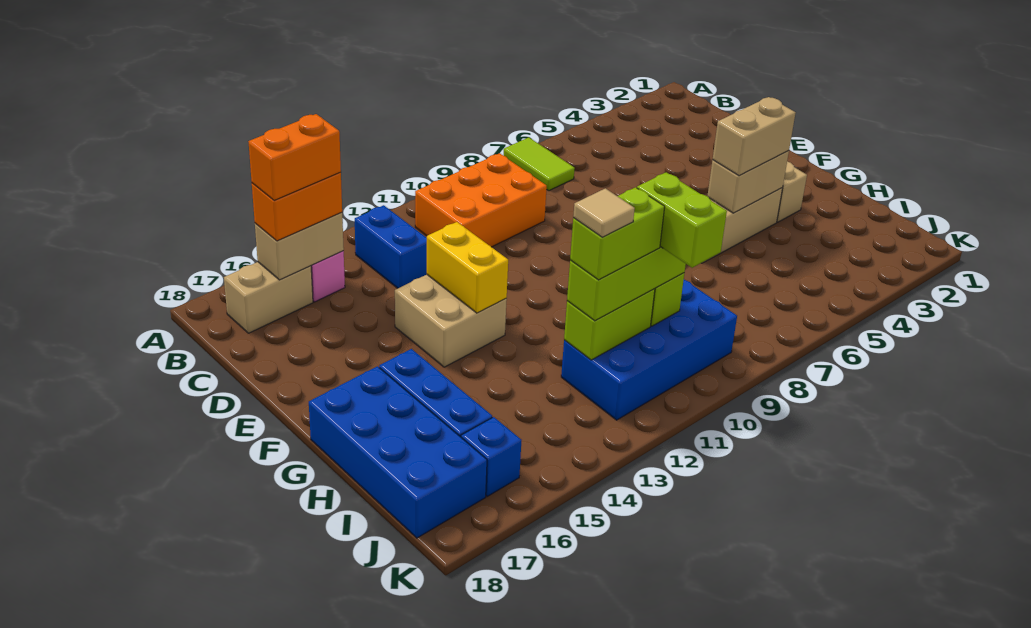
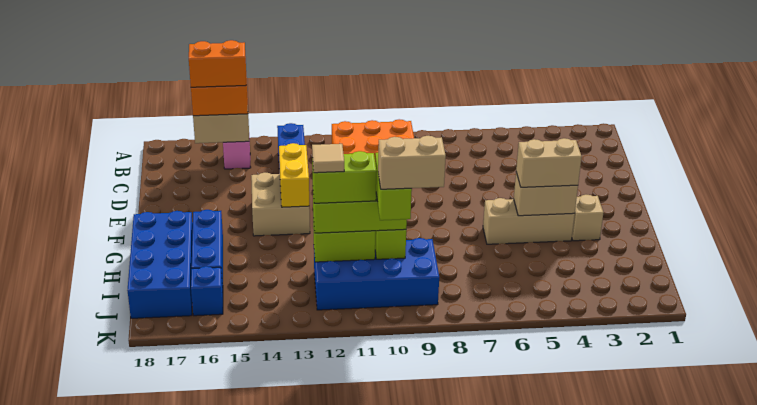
lime 1x2 tile [504,137,575,191] -> none
tan 1x2 brick [224,262,313,333] -> tan 1x2 brick moved to [378,136,446,189]

